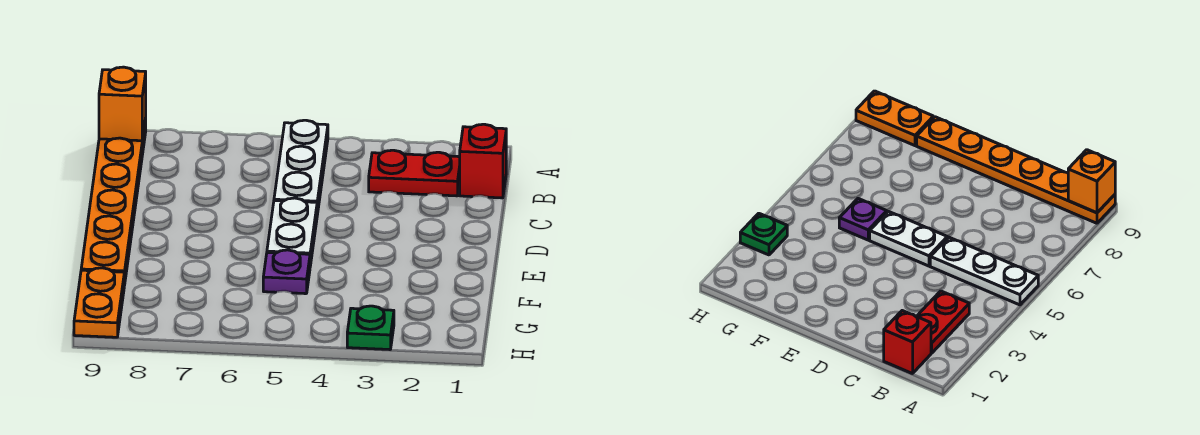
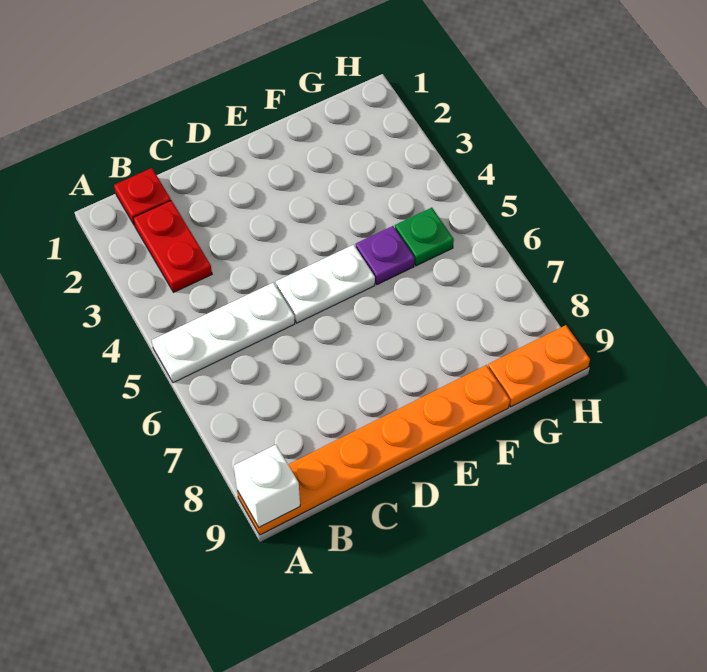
orange 1x1 brick [99,67,146,141] -> white 1x1 brick [234,445,300,527]
red 1x1 brick [460,124,506,198] -> red 1x1 plate [114,168,171,225]
green 1x1 plate [347,306,394,350] -> green 1x1 plate moved to [395,208,454,266]

